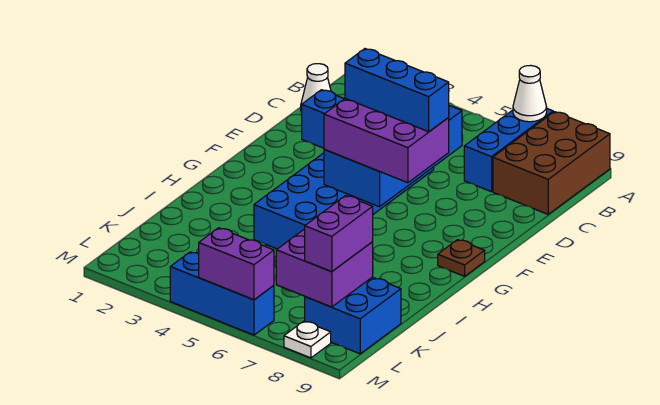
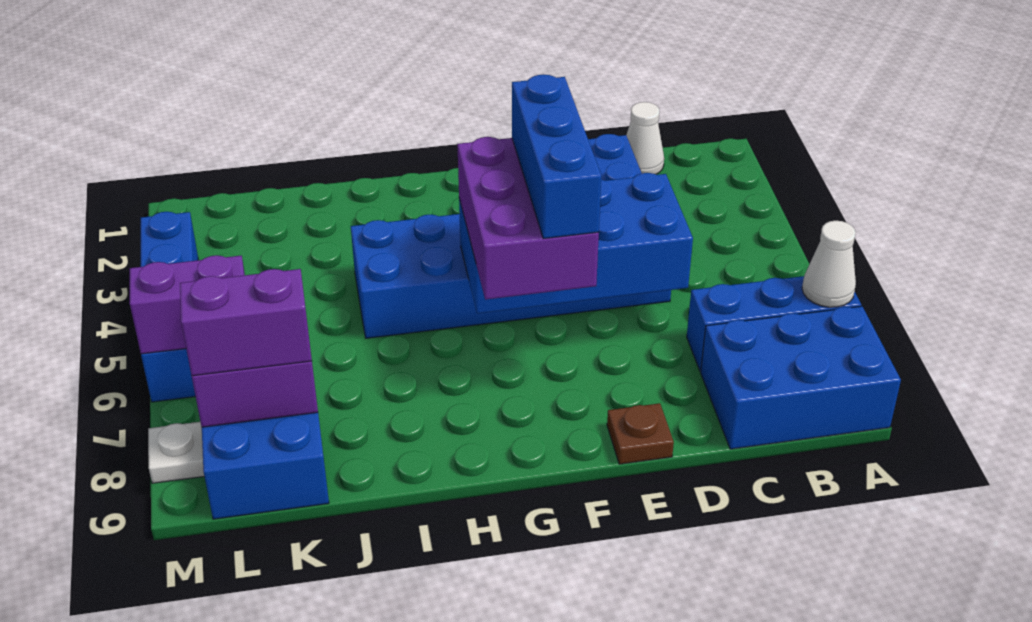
brown 2x3 brick [493,112,610,214] -> blue 2x3 brick [701,306,901,449]
brown 1x1 plate [438,240,485,276] -> brown 1x1 plate moved to [607,403,674,464]
blue 1x3 brick [170,252,274,335] -> blue 1x4 brick [141,212,198,402]
purple 1x2 brick [199,228,274,300] -> purple 1x2 brick turned to [130,255,245,354]

